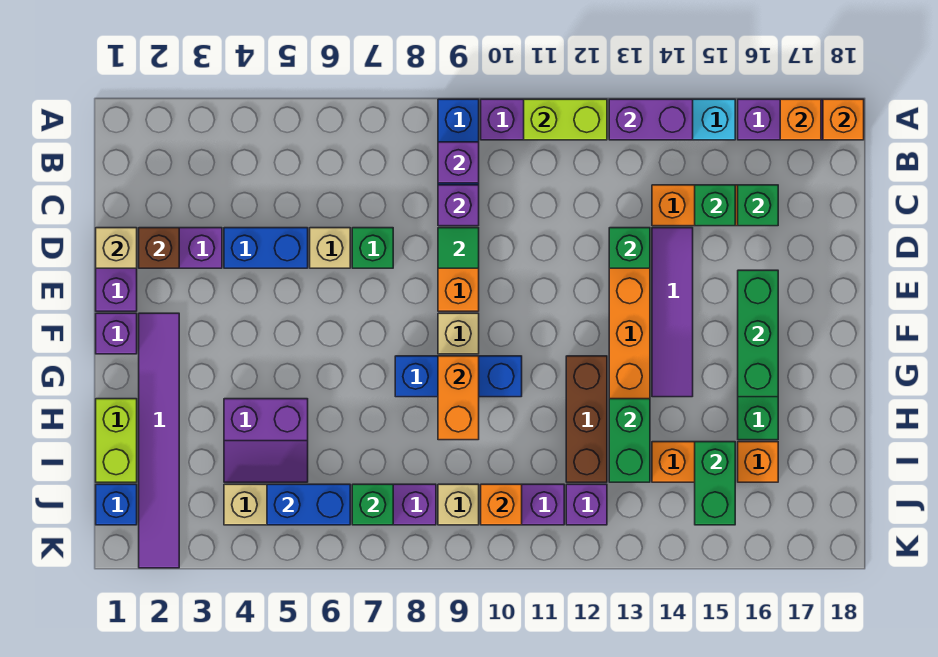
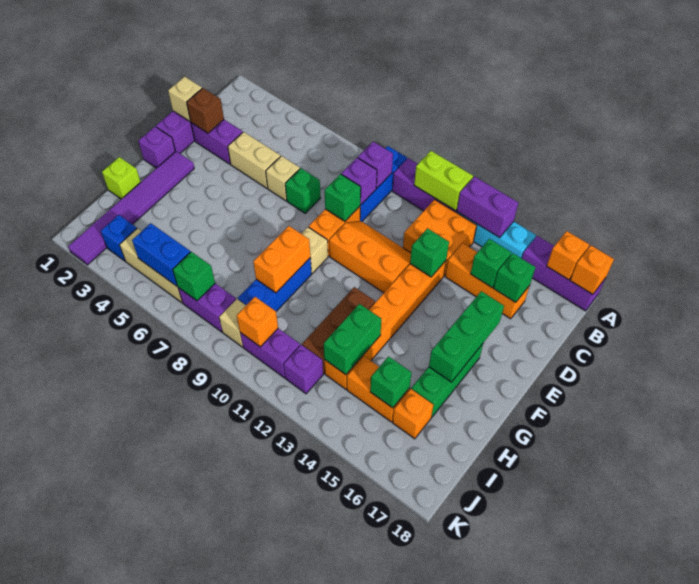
none -> orange 2x2 brick [403,199,477,276]
blue 1x2 brick [224,228,308,268] -> tan 1x2 brick [228,132,281,188]
green 1x1 tile [438,228,479,268] -> green 1x1 brick [325,174,361,221]
none -> orange 2x3 slope [329,221,411,293]
purple 1x4 tile [652,228,693,397] -> none
blue 1x3 brick [395,356,522,397] -> blue 1x3 brick turned to [238,258,312,311]
lime 1x2 brick [96,399,137,482] -> lime 1x1 brick [102,157,140,199]
purple 2x2 slope [224,399,308,482] -> none
green 1x2 brick [695,442,735,525] -> green 1x1 brick [370,357,411,408]
blue 1x1 brick [96,484,137,525] -> blue 1x1 brick moved to [101,215,137,261]

